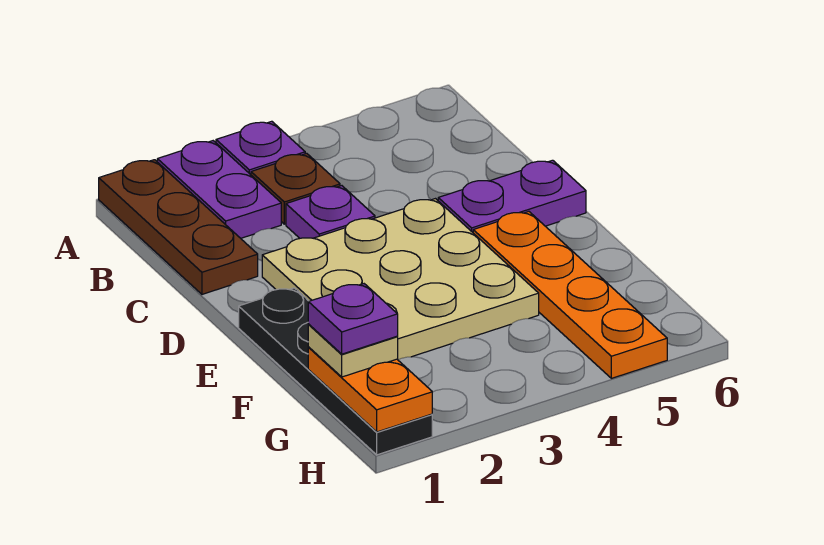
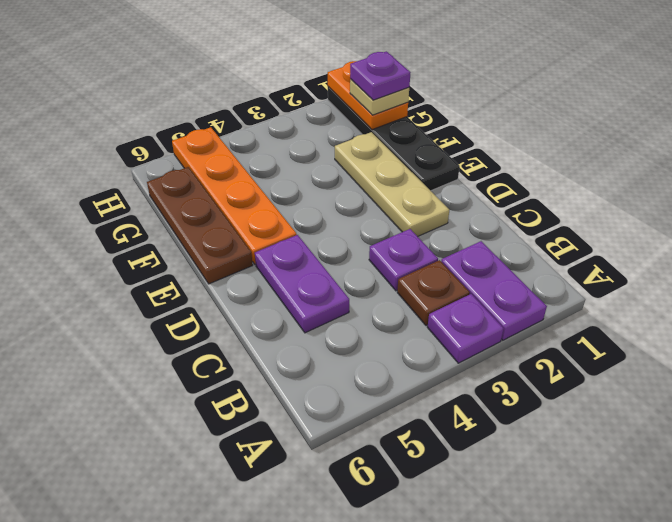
brown 1x3 plate [99,160,258,294] -> brown 1x3 plate moved to [147,167,253,284]
tan 3x3 plate [262,199,539,360] -> tan 1x3 plate [335,132,449,237]
purple 1x2 plate [438,160,586,232] -> purple 1x2 plate turned to [255,235,349,333]

